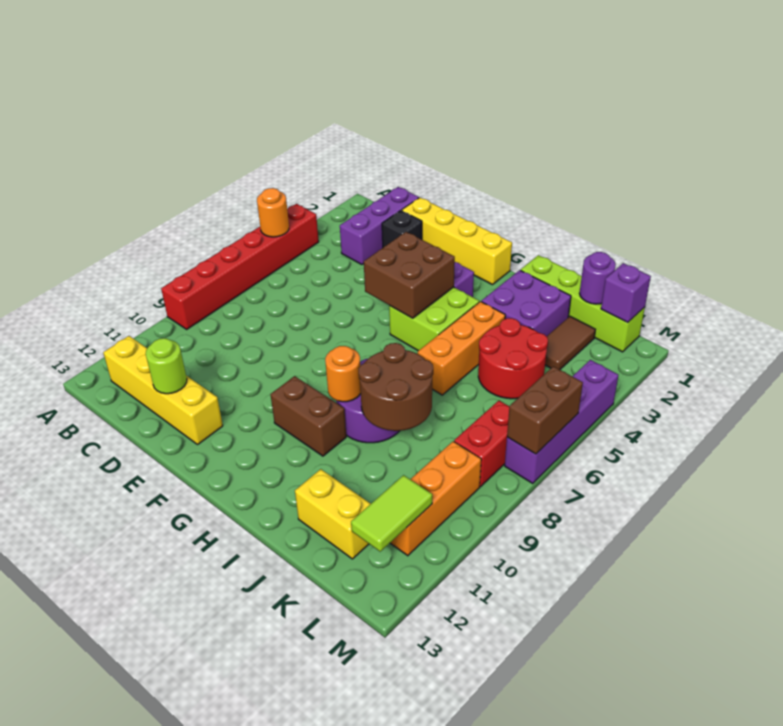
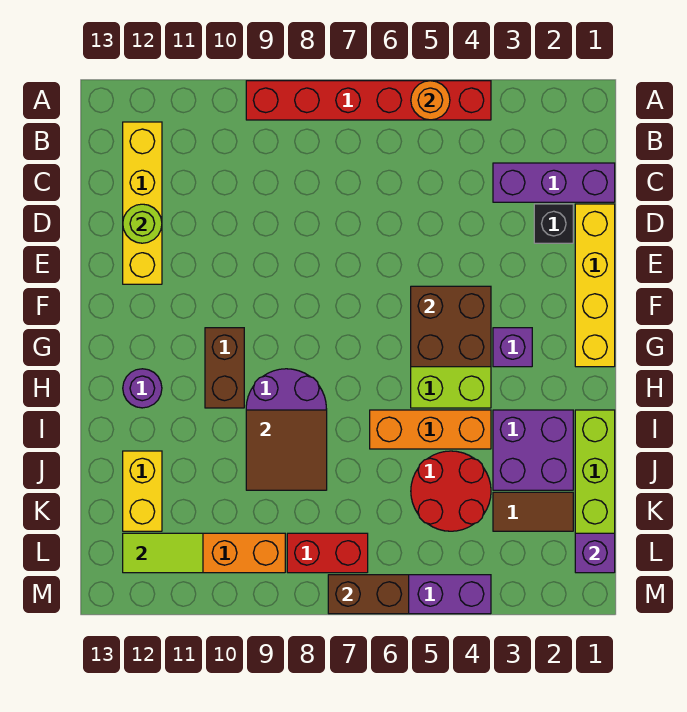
orange 1x1 round brick [325,346,361,402] -> none
brown 2x2 round brick [358,343,433,431] -> brown 2x2 tile [246,410,327,490]
purple 1x1 round brick [579,252,616,304] -> purple 1x1 round brick moved to [123,369,162,408]

